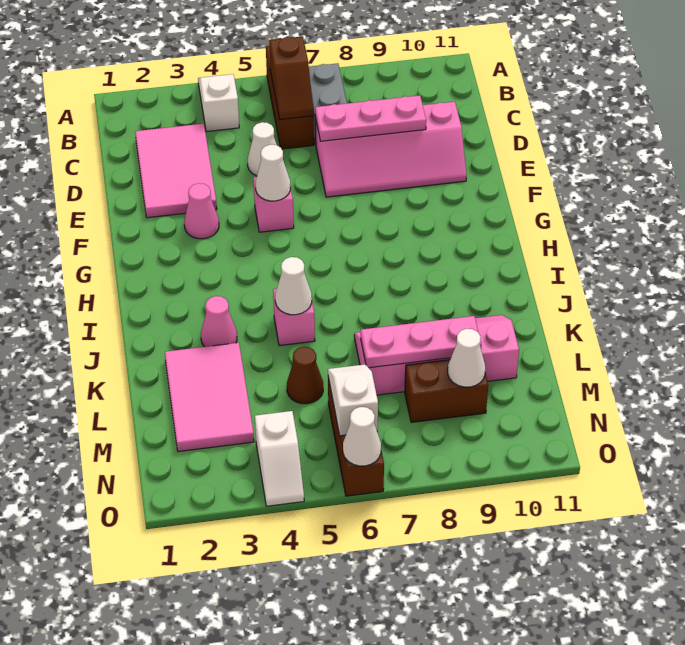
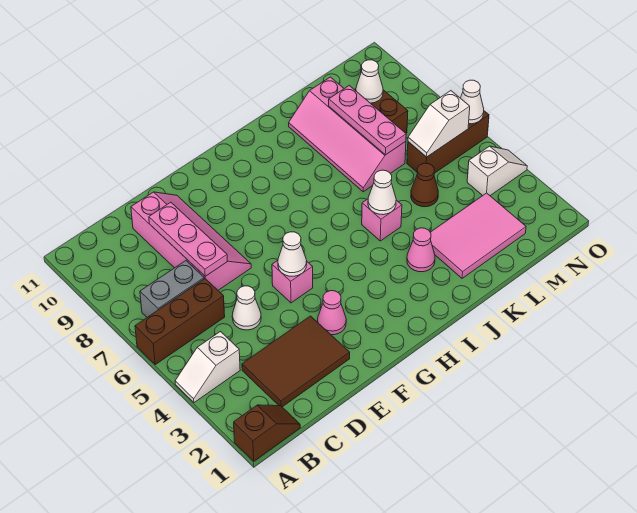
brown 1x2 slope [269,36,314,119] -> brown 1x2 slope moved to [234,405,300,461]
pink 2x3 tile [135,124,217,218] -> brown 2x3 tile [242,316,350,407]

